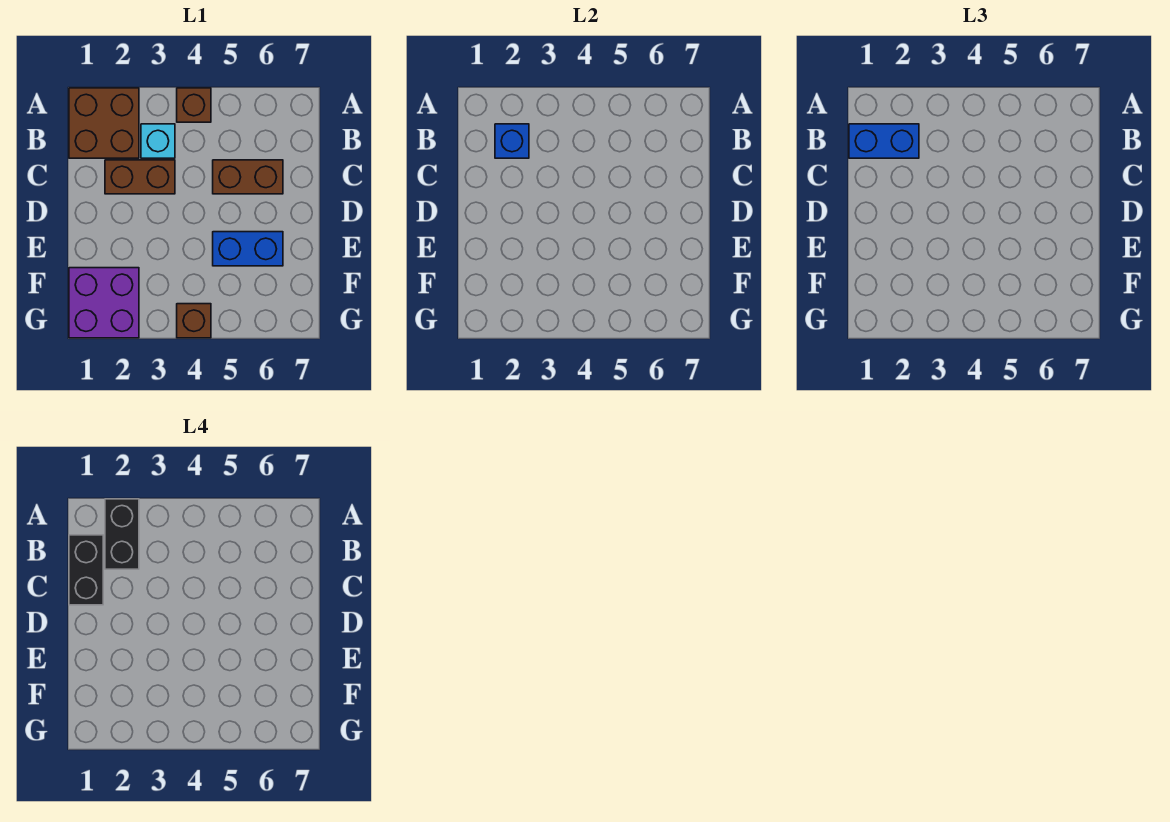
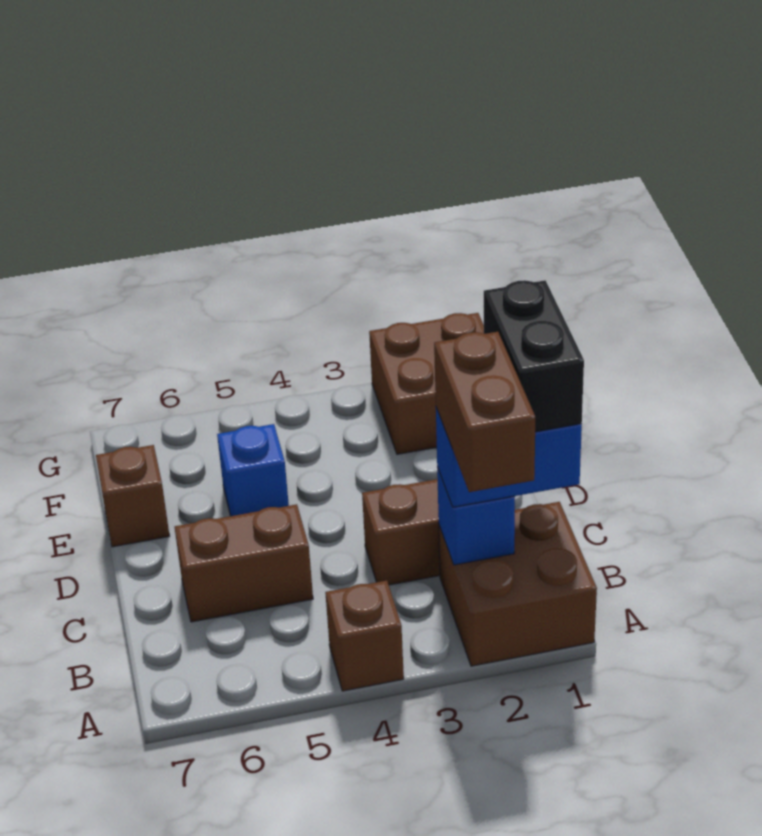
black 1x2 brick [105,499,139,569] -> brown 1x2 brick [434,332,535,492]
cyan 1x1 brick [141,124,175,158] -> none
blue 1x2 brick [213,232,283,266] -> blue 1x1 brick [217,424,289,516]
purple 2x2 brick [69,268,139,338] -> brown 2x2 brick [369,313,484,454]
brown 1x1 brick [177,304,211,338] -> brown 1x1 brick moved to [96,445,170,547]

